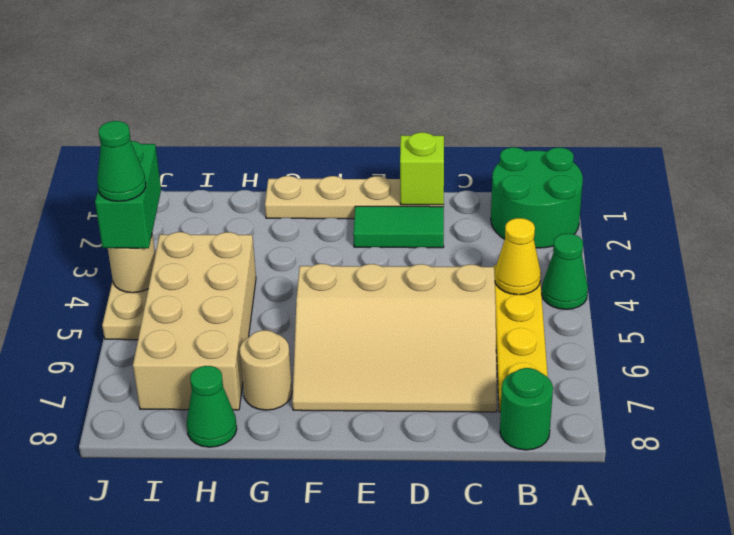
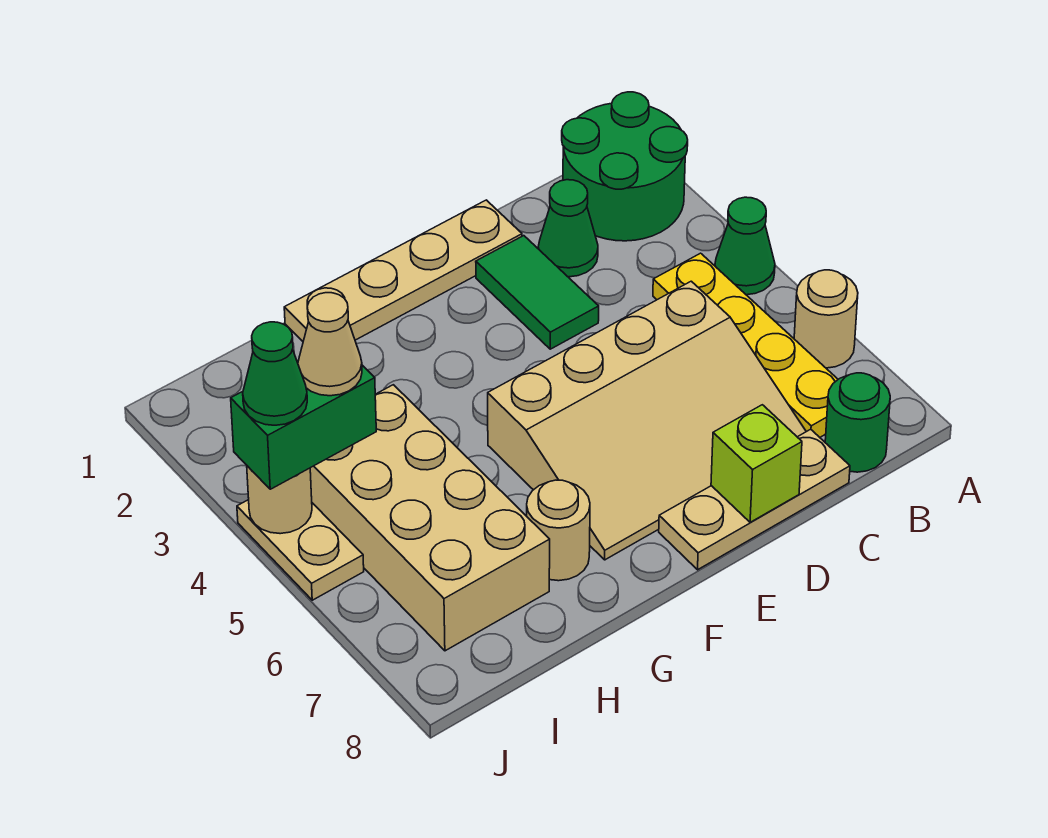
none -> tan 1x1 round brick [794,270,858,368]
yellow 1x1 cone [495,218,541,295] -> none
none -> tan 1x3 plate [659,429,850,570]
lime 1x1 brick [400,132,444,205] -> lime 1x1 brick moved to [711,405,802,522]
green 1x2 tile [353,206,444,248] -> green 1x2 tile turned to [476,236,599,349]
green 1x1 cone [187,366,237,447] -> green 1x1 cone moved to [538,180,598,277]
none -> tan 1x1 cone [298,293,362,396]
green 1x2 brick [95,141,161,248] -> green 1x2 brick turned to [231,362,376,489]

